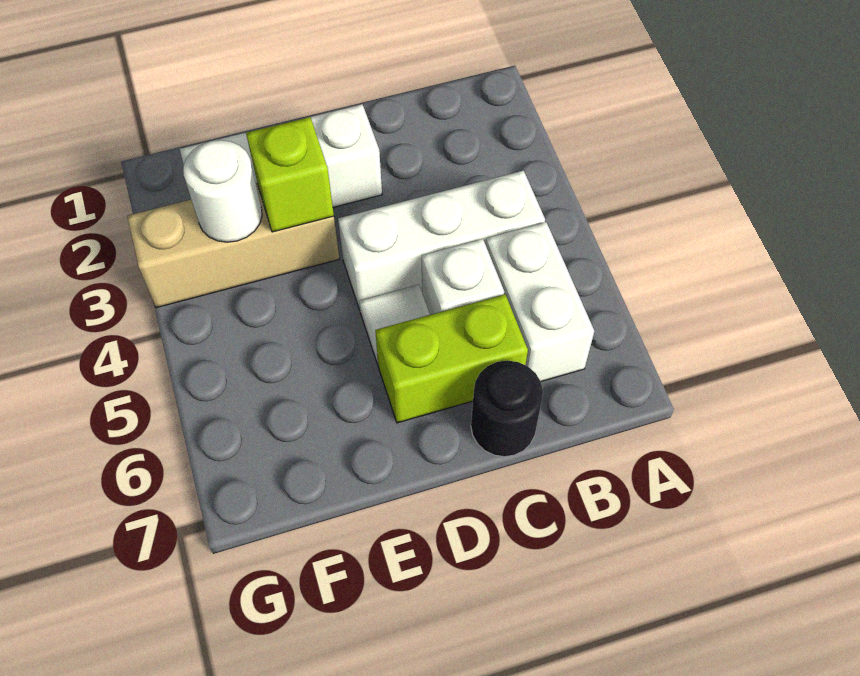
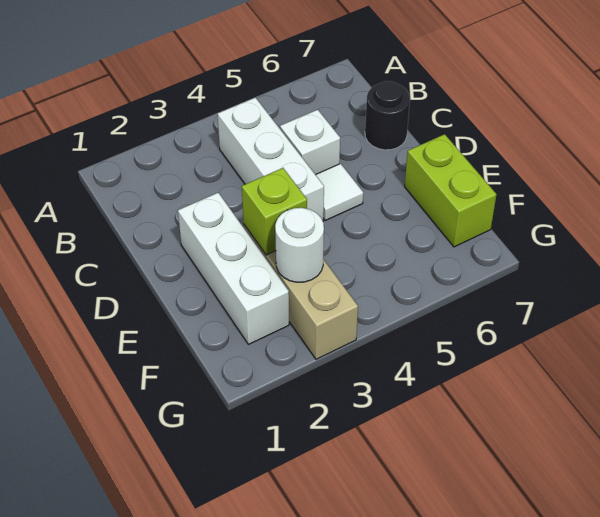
white 1x2 brick [486,222,594,381] -> none
lime 1x2 brick [375,294,528,423] -> lime 1x2 brick moved to [405,134,497,247]

